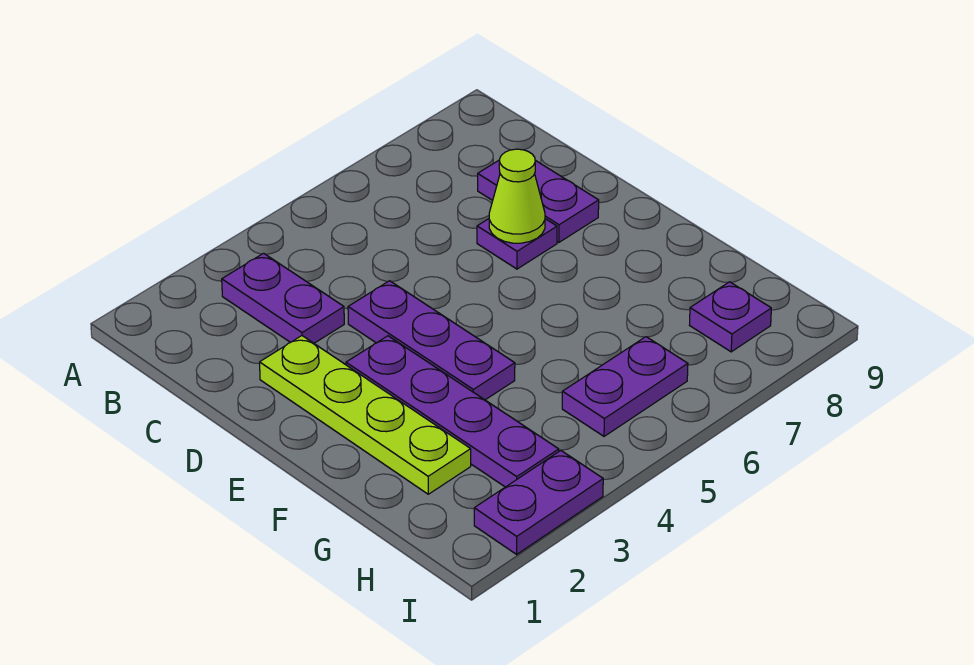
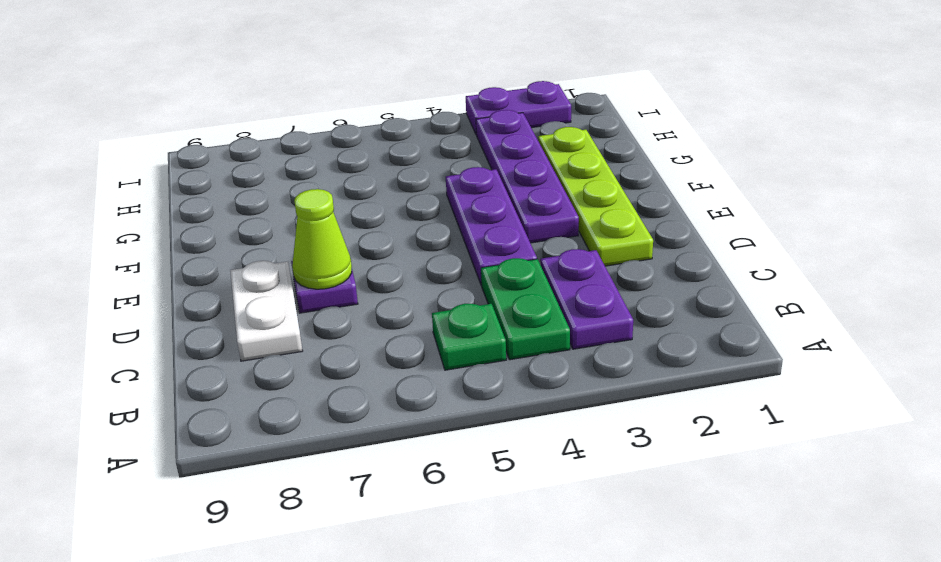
none -> green 1x2 plate [481,258,570,360]
none -> green 1x1 plate [432,304,506,370]
purple 1x2 plate [478,161,599,242] -> white 1x2 plate [230,261,303,361]
purple 1x2 plate [562,337,688,436] -> none
purple 1x1 plate [690,282,771,352] -> none

